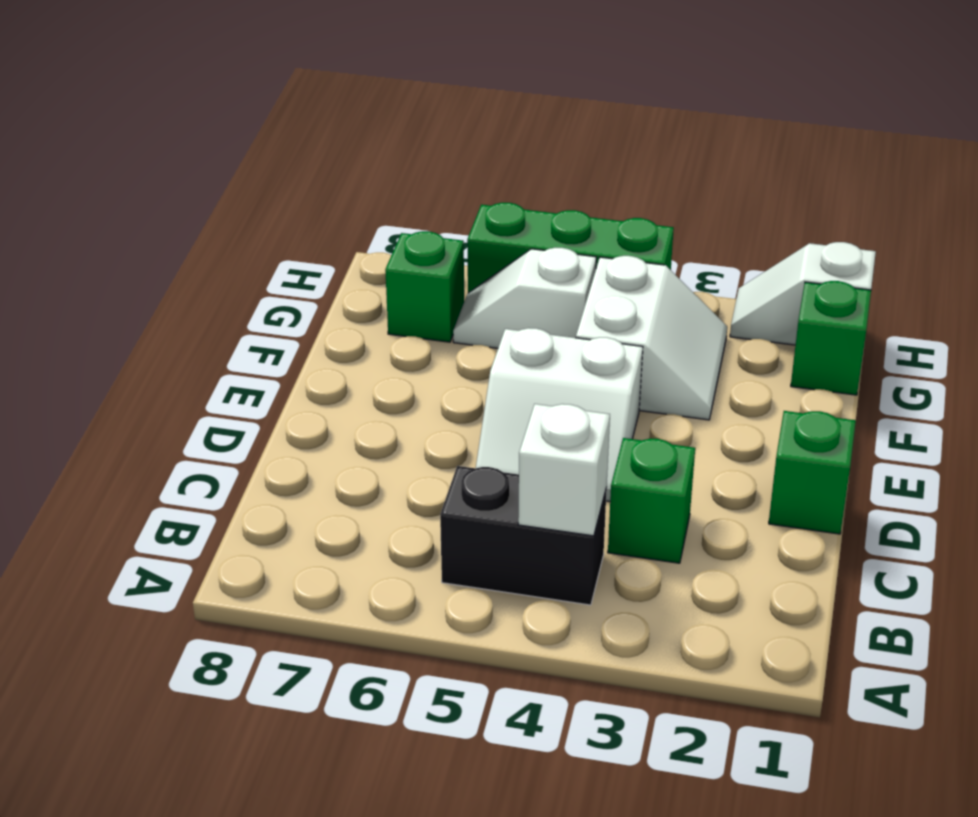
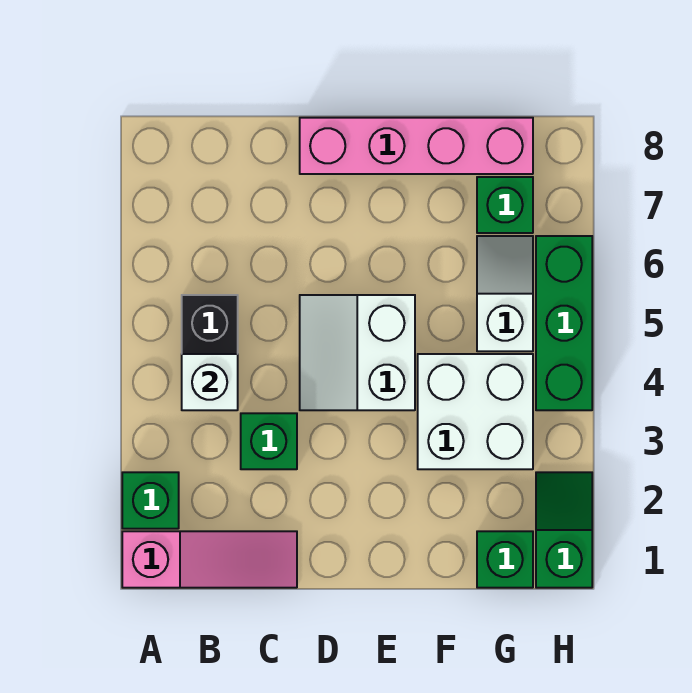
none -> pink 1x3 slope [122,531,297,588]
green 1x1 brick [769,411,856,534] -> green 1x1 brick moved to [122,472,179,529]
none -> pink 1x4 brick [300,118,533,174]
white 2x2 slope [576,256,727,420] -> white 2x2 brick [418,354,533,469]
white 1x2 slope [730,242,876,345] -> green 1x2 slope [536,472,592,588]

